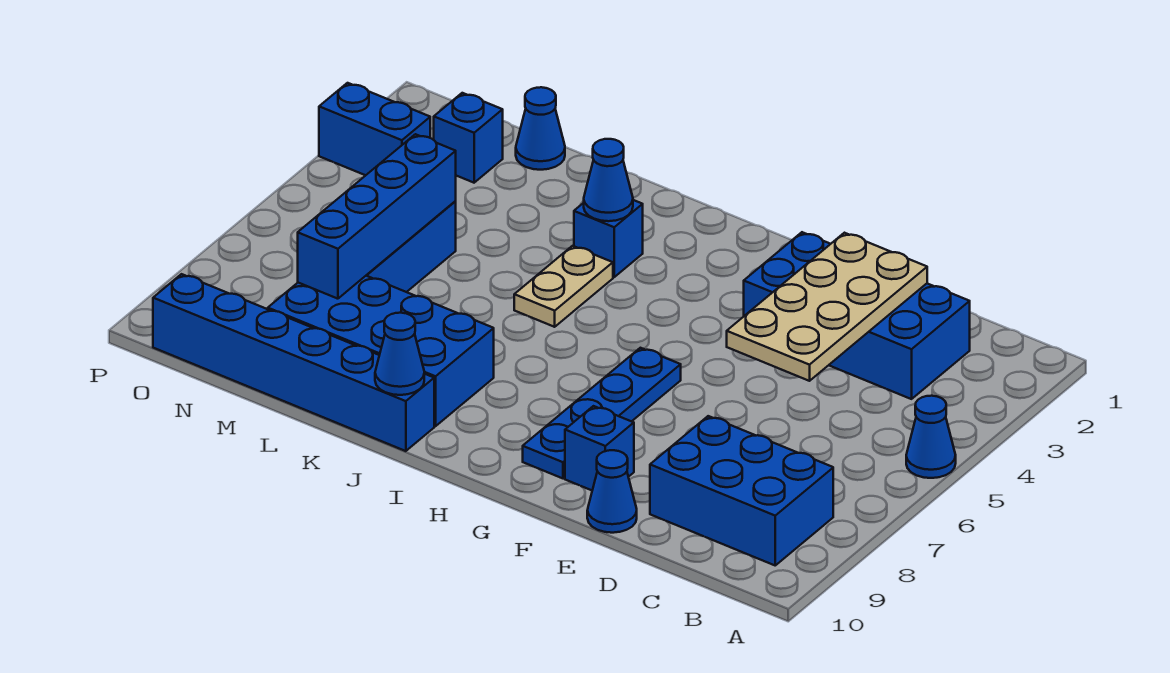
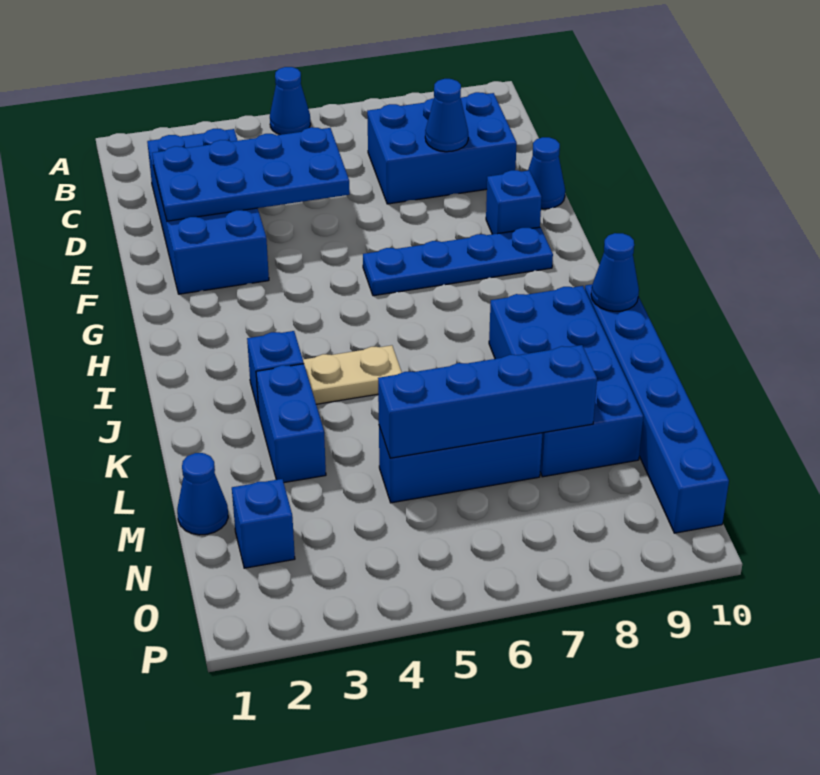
blue 2x3 brick [650,416,833,565] -> blue 2x3 brick turned to [367,92,517,204]
tan 2x4 plate [727,233,927,381] -> blue 2x4 plate [152,127,350,221]
blue 1x1 cone [584,139,633,221] -> blue 1x1 cone moved to [425,79,468,152]
blue 1x2 brick [319,83,430,175] -> blue 1x2 brick moved to [256,364,326,483]

